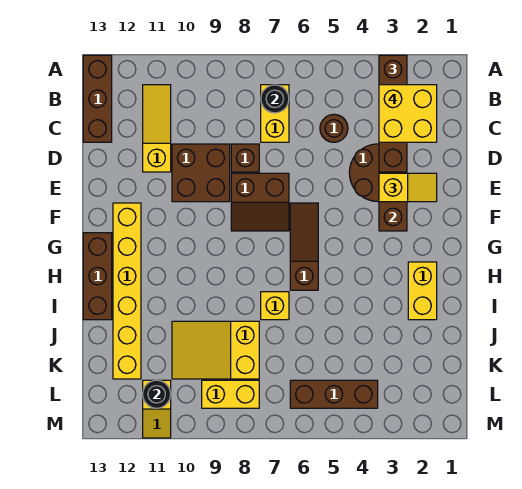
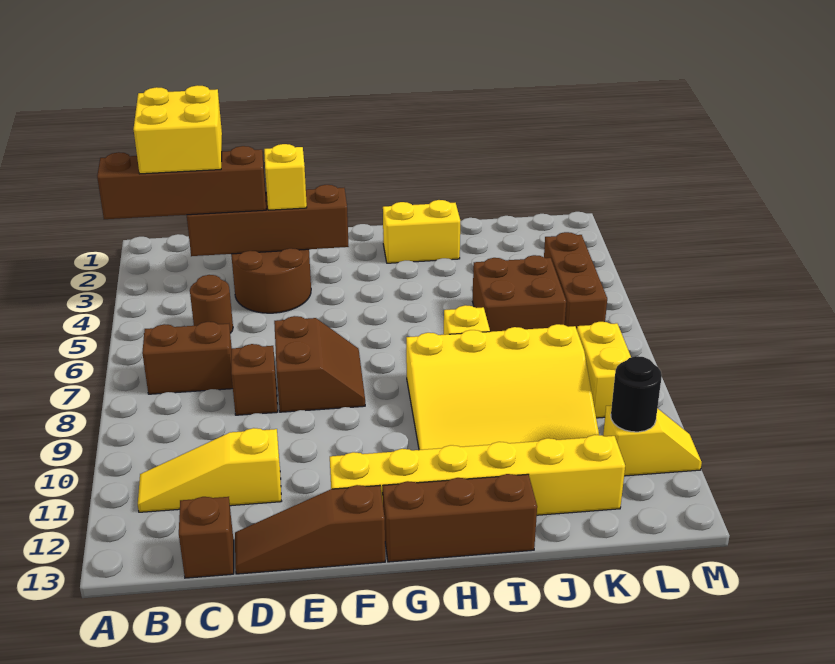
brown 1x3 brick [83,55,112,142] -> brown 1x1 brick [179,497,234,578]
yellow 1x2 brick [261,85,289,142] -> brown 1x2 brick [142,322,233,394]
black 1x1 round brick [261,85,289,113] -> none
brown 2x2 brick [172,144,230,202] -> brown 2x2 brick moved to [473,255,566,332]
brown 1x3 slope [290,203,318,290] -> brown 1x3 slope moved to [235,485,385,574]
yellow 2x3 slope [172,321,259,379] -> yellow 3x4 slope [406,324,599,450]

